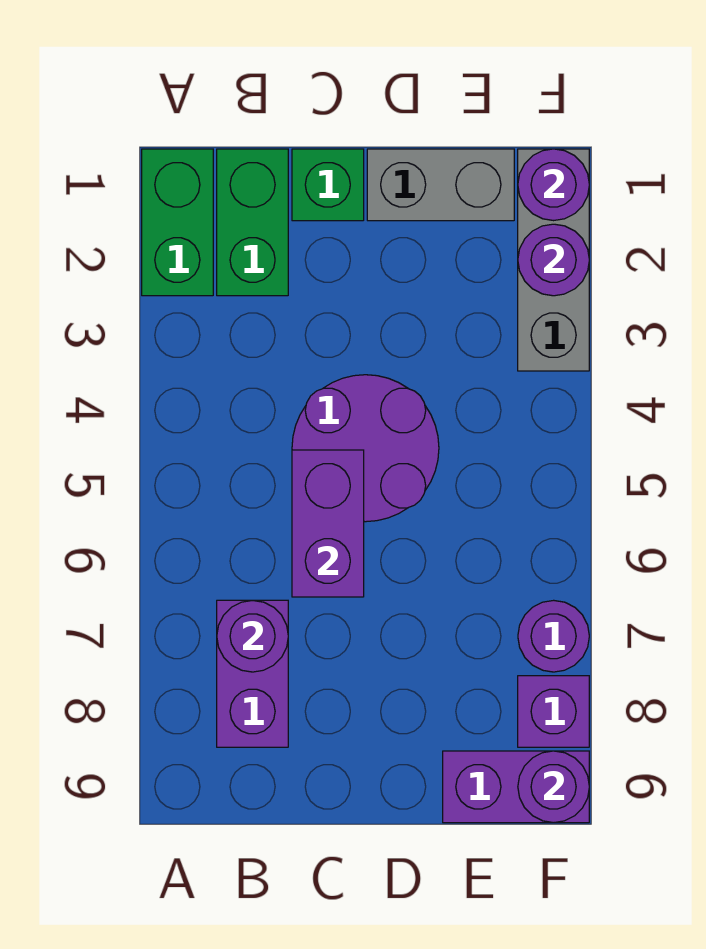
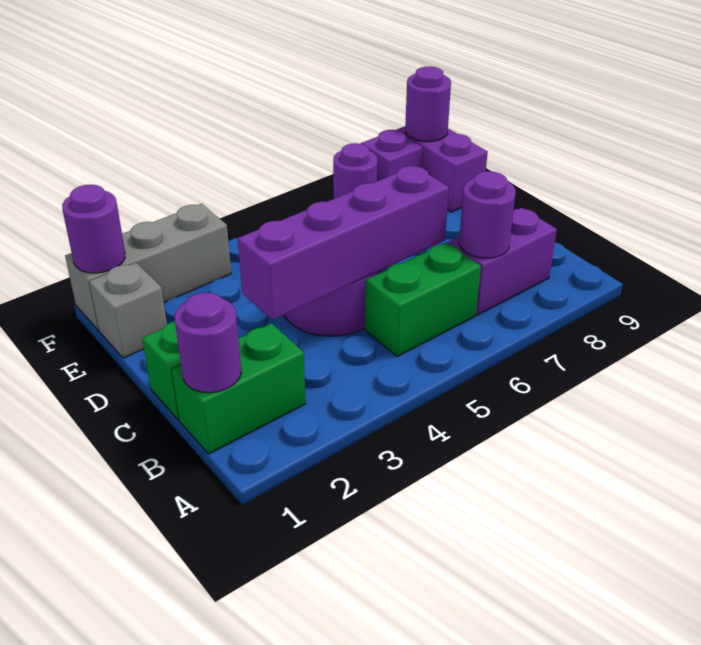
green 1x2 brick [142,149,213,296] -> green 1x2 brick moved to [365,242,481,356]
purple 1x2 brick [292,450,364,597] -> purple 1x4 brick [238,166,449,320]
grey 1x2 brick [367,149,514,221] -> grey 1x1 brick [89,263,167,358]
purple 1x1 round brick [518,224,589,296] -> purple 1x1 round brick moved to [174,293,241,393]

